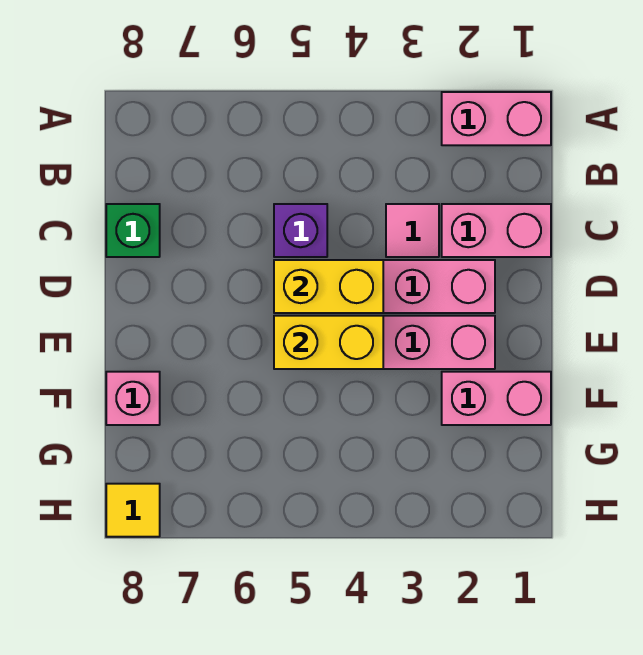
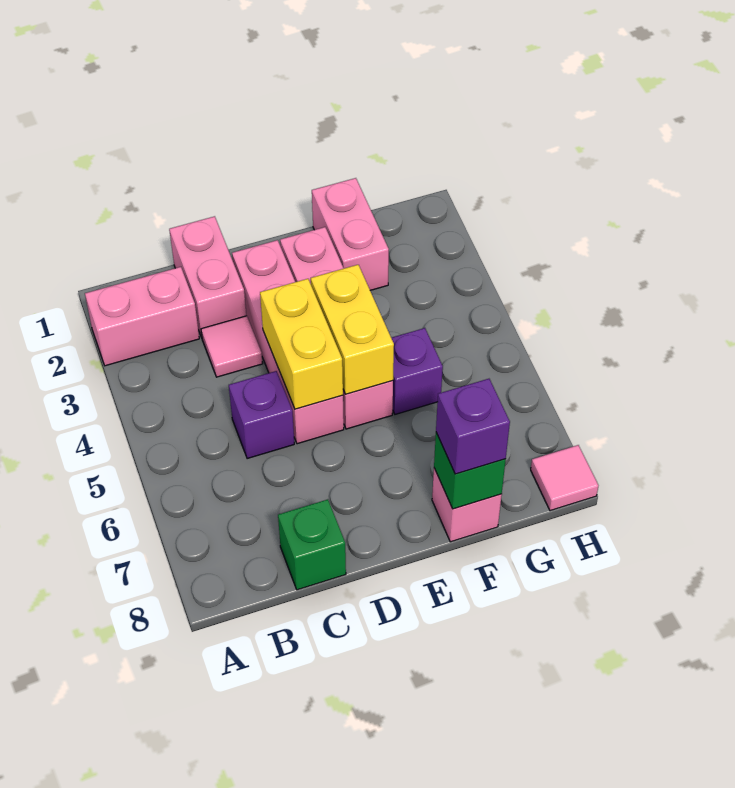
pink 1x2 brick [442,92,551,145] -> pink 1x2 brick turned to [85,267,199,366]
none -> purple 1x1 brick [392,328,443,414]
none -> green 1x1 brick [434,433,506,509]
none -> purple 1x1 brick [436,379,510,474]
yellow 1x1 tile [106,484,160,537] -> pink 1x1 tile [531,445,598,511]

